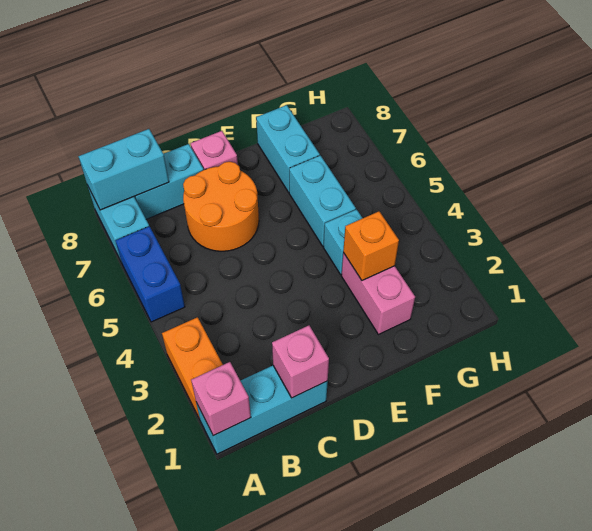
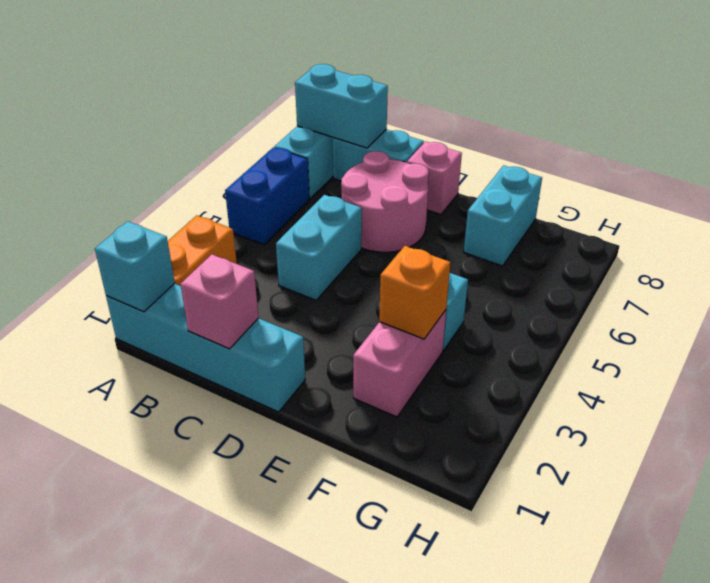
cyan 1x3 brick [196,366,328,454] -> cyan 1x4 brick [106,284,305,412]
pink 1x1 brick [191,362,251,436] -> cyan 1x1 brick [95,221,175,312]
orange 2x2 round brick [183,162,259,251] -> pink 2x2 round brick [341,151,429,252]
cyan 1x2 brick [289,155,356,246] -> cyan 1x2 brick moved to [276,195,362,300]

